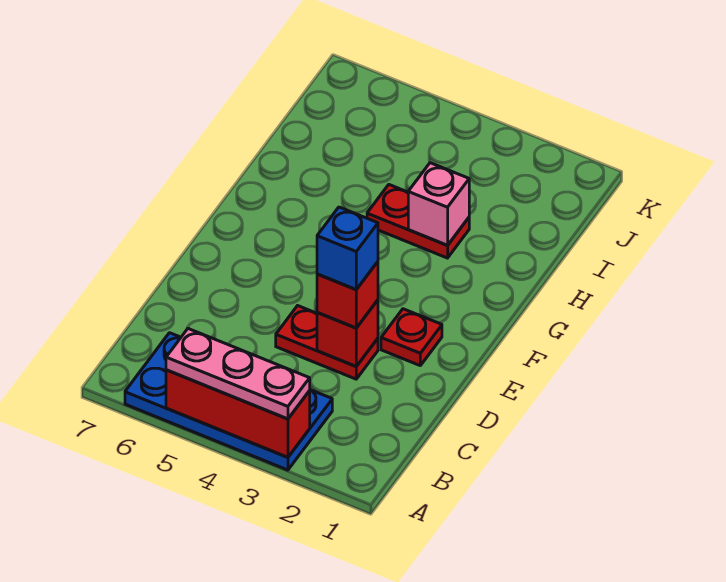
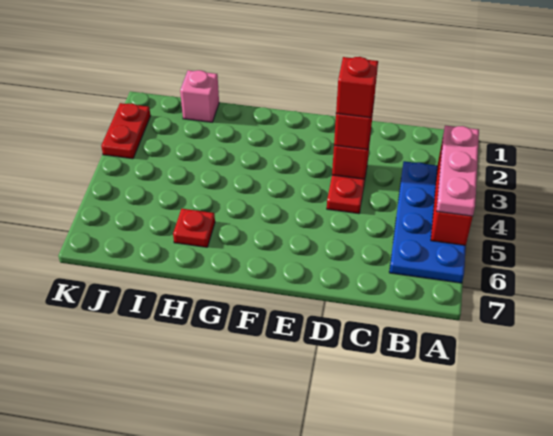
blue 1x1 brick [317,207,378,289] -> red 1x1 brick [336,57,378,118]
red 1x1 plate [381,309,442,365] -> red 1x1 plate moved to [173,209,215,247]
red 1x2 plate [367,185,469,258] -> red 1x2 plate moved to [101,103,151,159]
pink 1x1 brick [408,163,469,245] -> pink 1x1 brick moved to [180,70,219,122]

